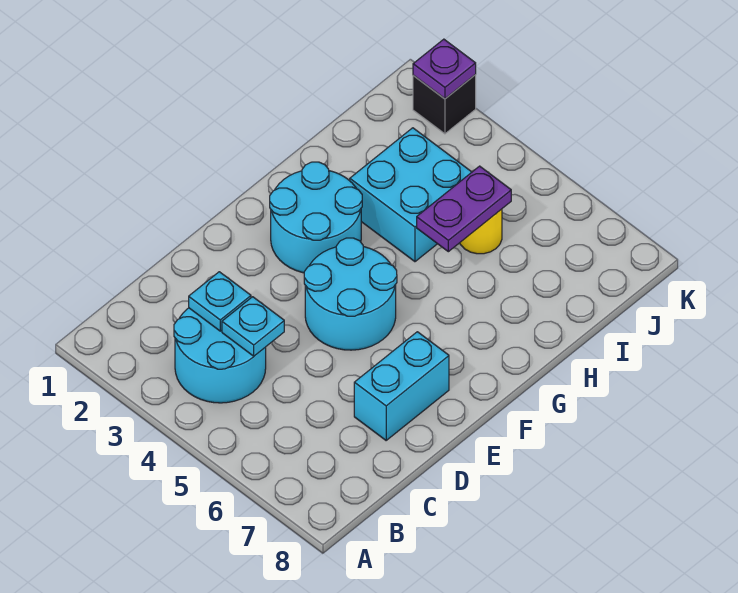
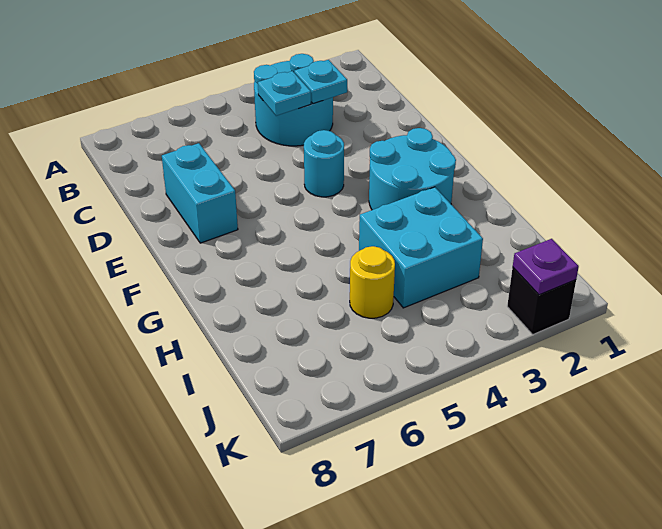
cyan 2x2 round brick [304,238,397,350] -> cyan 1x1 round brick [304,130,344,197]
purple 1x2 plate [417,166,511,252] -> none

